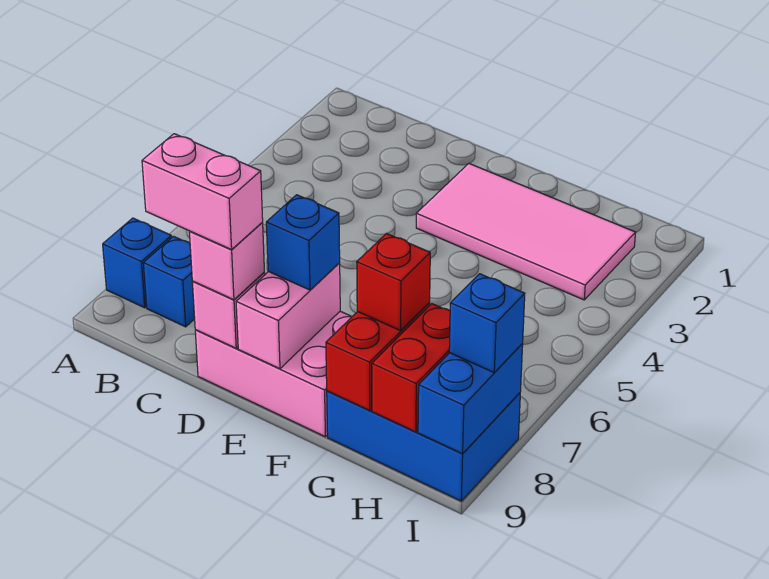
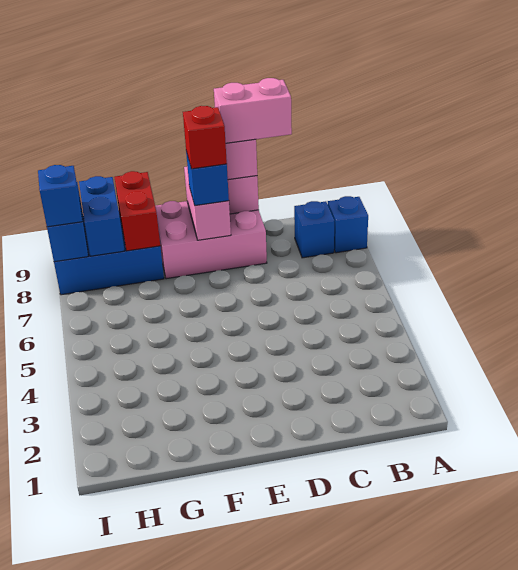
pink 2x4 tile [416,163,636,300] -> none
red 1x1 brick [357,233,430,331] -> red 1x1 brick moved to [183,106,227,169]
red 1x2 brick [372,304,450,432] -> blue 1x2 brick [79,176,124,256]

